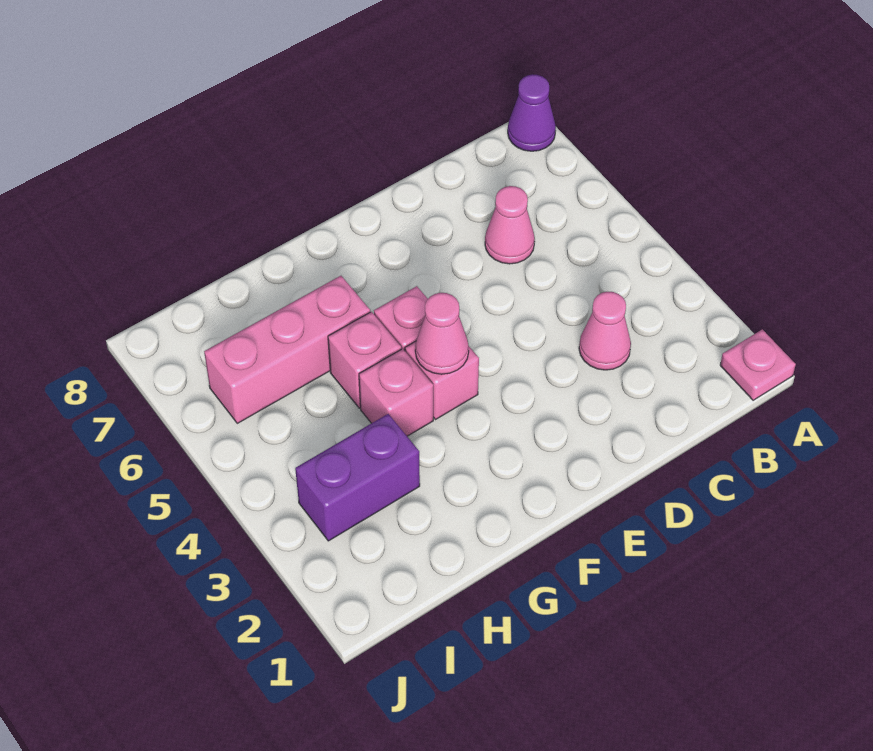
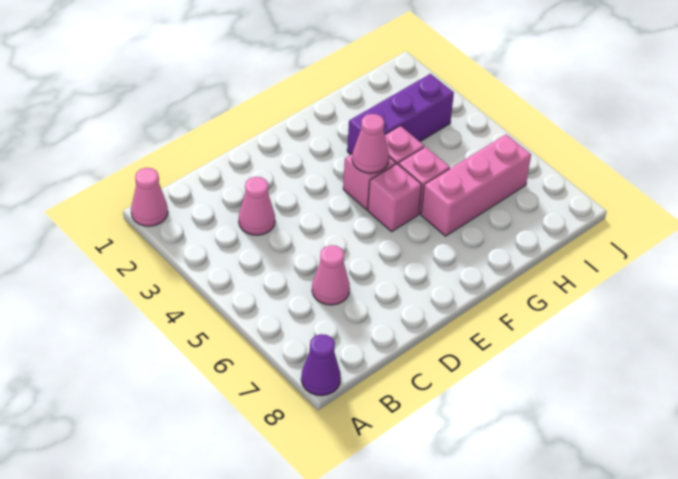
pink 1x1 plate [720,329,796,400] -> pink 1x1 cone [131,168,168,226]
purple 1x2 brick [295,414,420,541] -> purple 1x3 brick [347,74,454,154]

